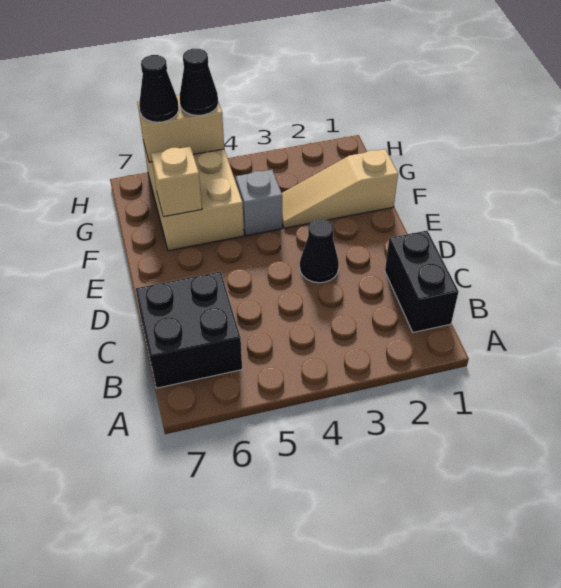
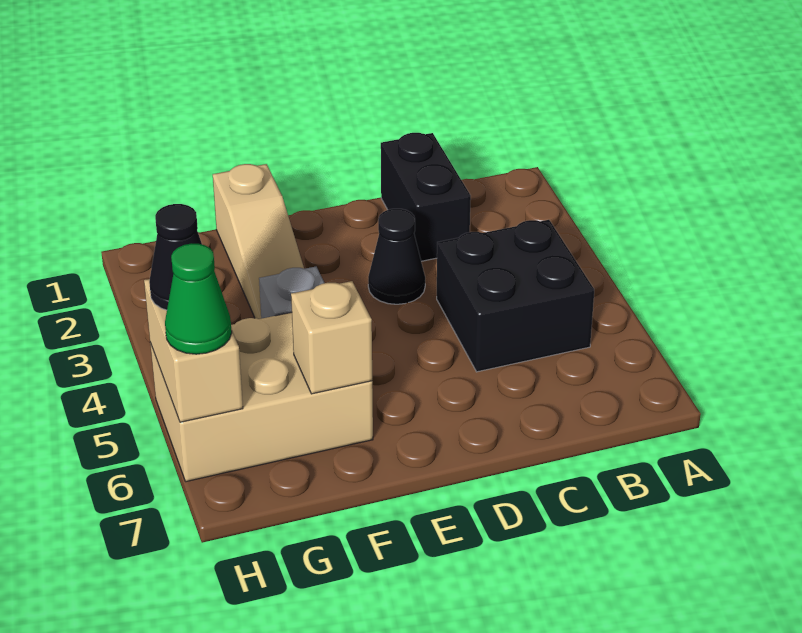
black 1x2 brick [385,231,459,332] -> black 1x2 brick turned to [381,133,471,261]
black 2x2 brick [136,271,242,388] -> black 2x2 brick moved to [437,220,594,372]
black 1x1 cone [139,55,179,122] -> green 1x1 cone [165,243,232,354]

